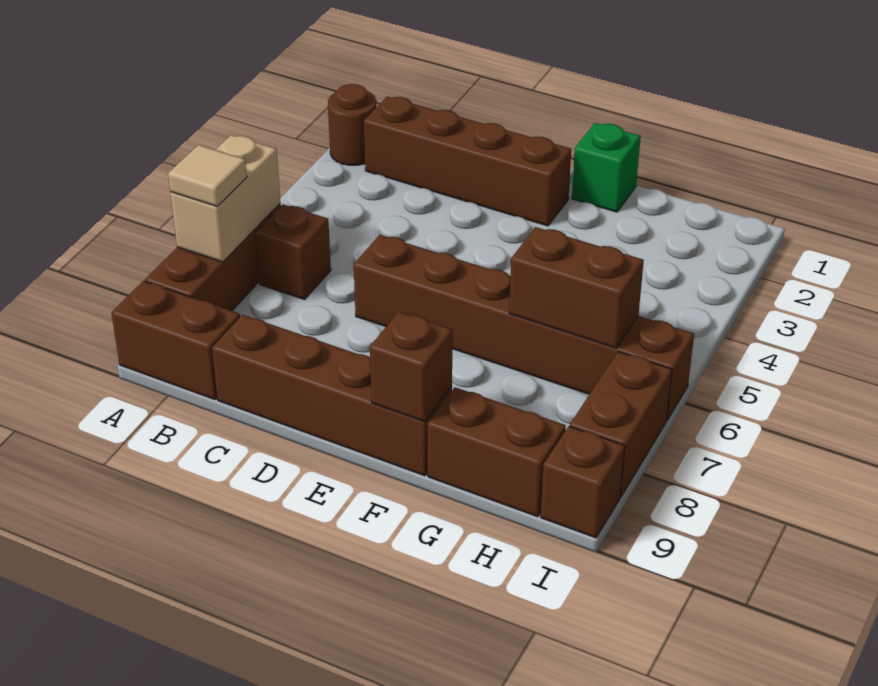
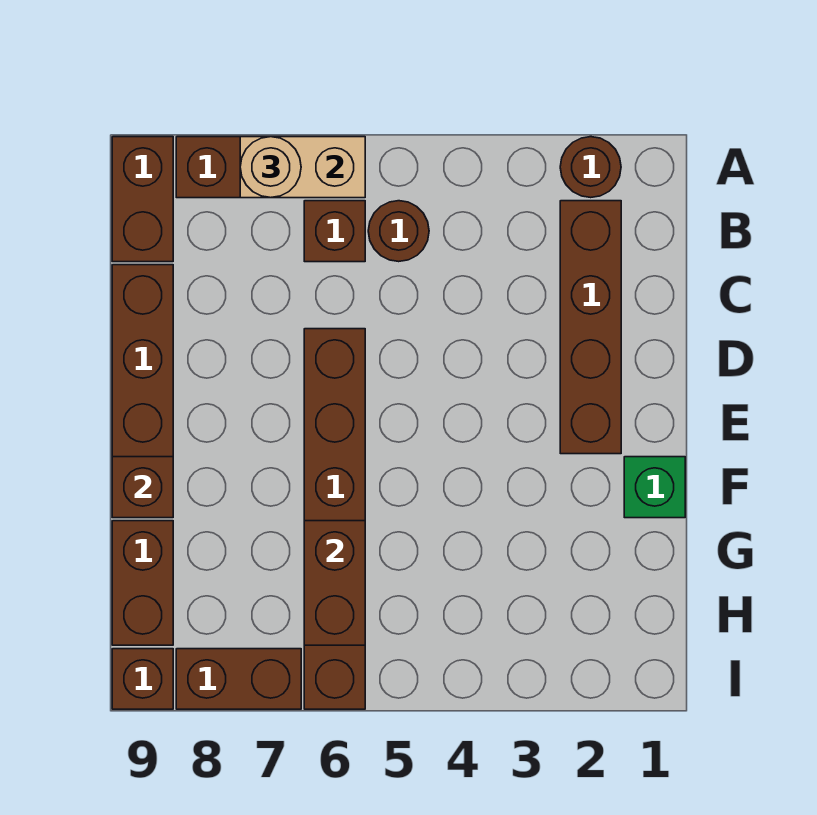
tan 1x1 tile [168,145,247,206] -> tan 1x1 round brick [240,137,301,198]
none -> brown 1x1 round brick [368,201,429,262]

